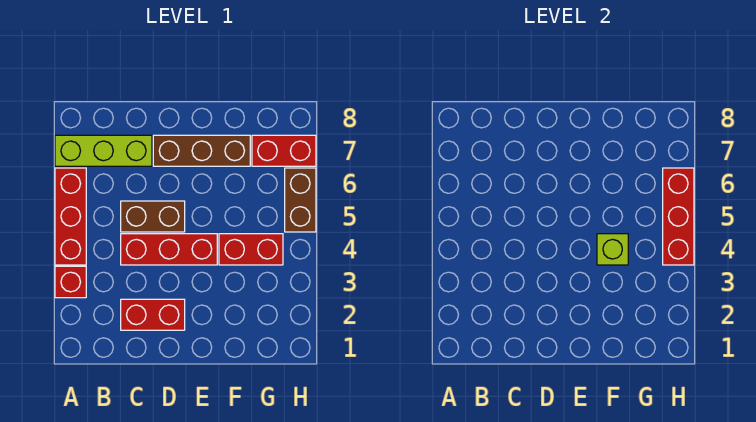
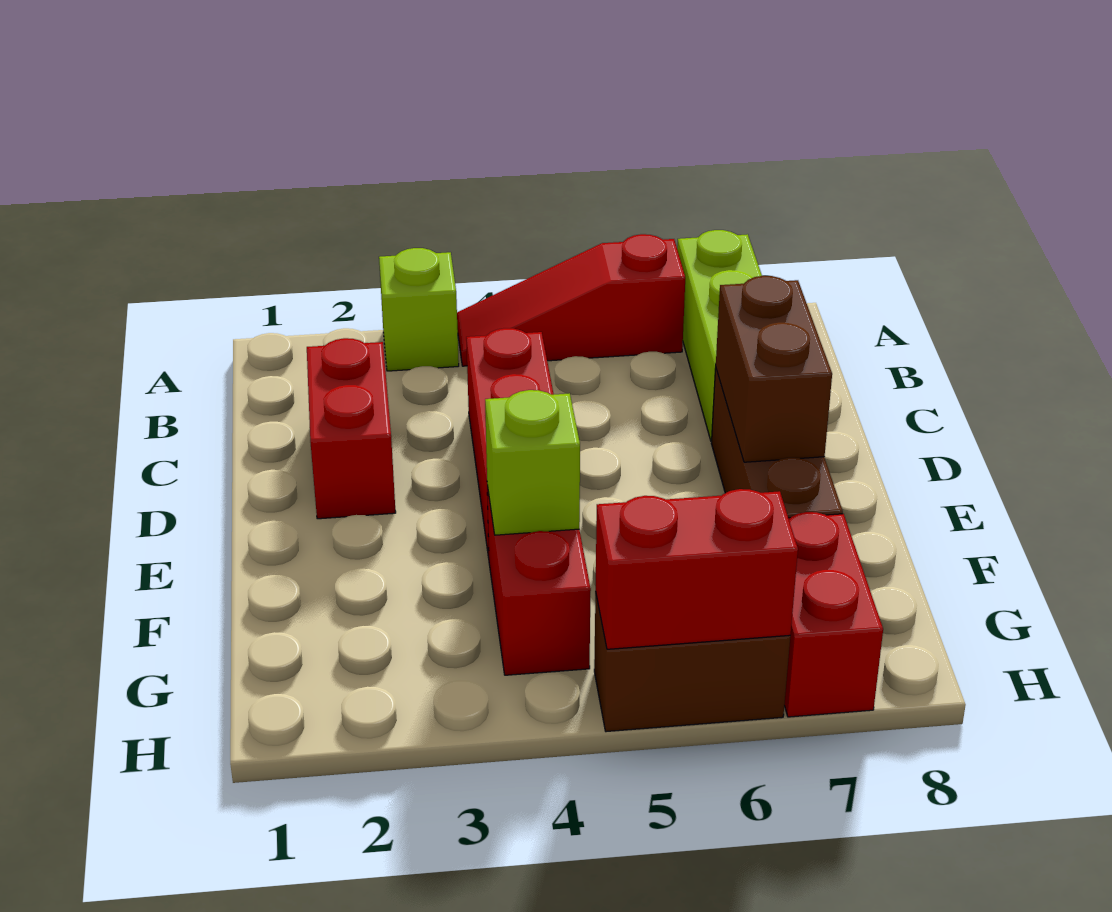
red 1x1 brick [55,266,86,298] -> lime 1x1 brick [379,248,459,371]
red 1x3 brick [55,168,86,265] -> red 1x3 slope [457,234,685,366]
brown 1x2 brick [121,201,185,232] -> brown 1x2 brick moved to [716,276,832,462]
red 1x3 brick [663,168,694,265] -> red 1x2 brick [596,489,798,649]

